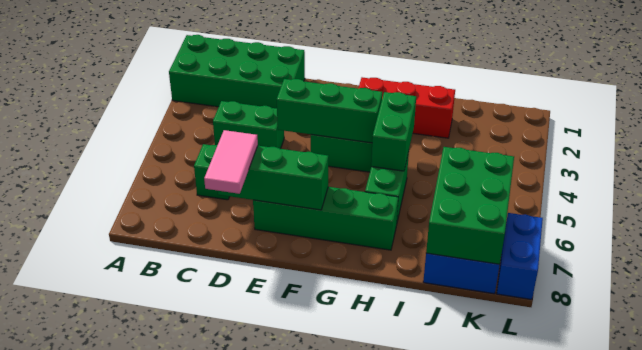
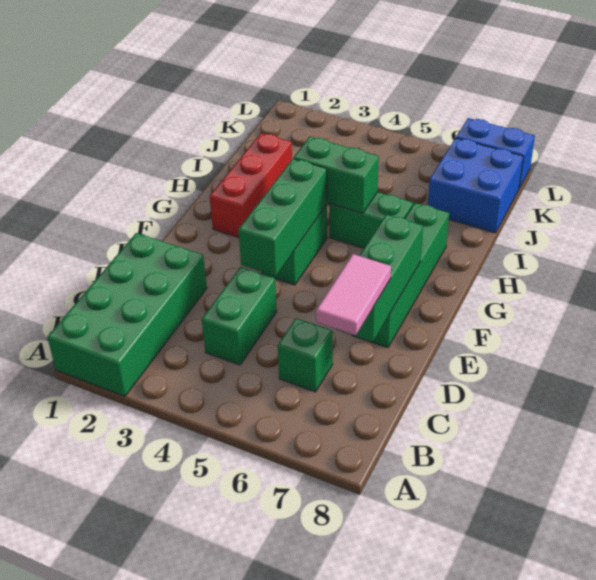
pink 1x2 tile [204,130,258,194] -> pink 1x2 tile turned to [316,254,391,335]
green 2x3 brick [426,147,514,264] -> none

